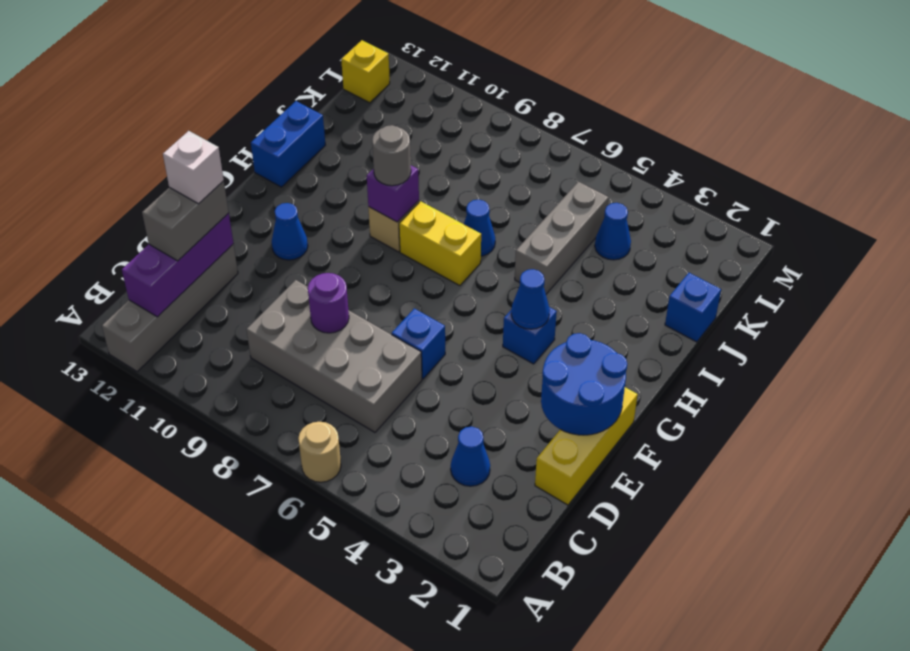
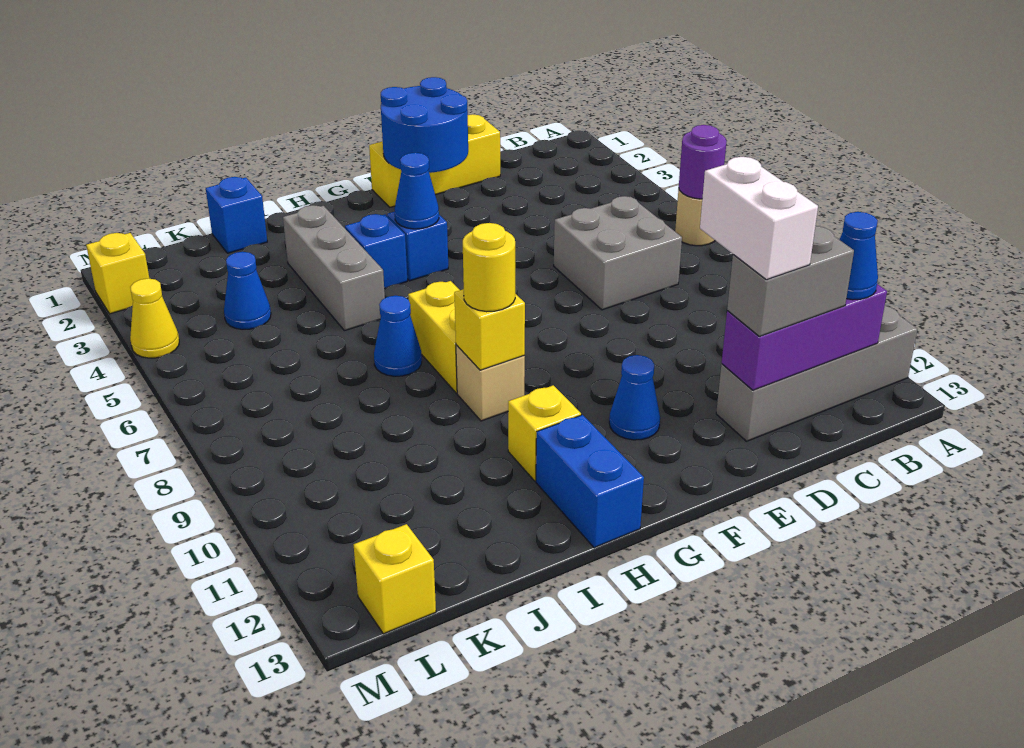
blue 1x1 cone [451,427,490,486] -> blue 1x1 cone moved to [840,212,878,300]
grey 2x4 brick [246,280,422,432] -> grey 2x2 brick [554,196,682,310]
purple 1x1 round brick [308,273,349,333] -> purple 1x1 round brick moved to [679,125,727,199]
white 1x1 brick [163,131,224,204] -> white 1x2 brick [700,157,818,280]
blue 1x1 brick [392,308,445,379] -> blue 1x1 brick moved to [345,214,407,289]
purple 1x1 brick [367,166,419,222] -> yellow 1x1 brick [454,289,525,370]
grey 1x1 round brick [372,125,411,186] -> yellow 1x1 round brick [463,223,515,312]
none -> yellow 1x1 brick [508,385,581,481]
blue 1x2 brick [251,101,325,187] -> blue 1x2 brick turned to [536,415,644,548]
grey 1x3 brick [515,182,609,294] -> grey 1x3 brick turned to [283,205,385,331]
none -> yellow 1x1 brick [86,233,149,314]
none -> yellow 1x1 cone [130,278,179,358]

